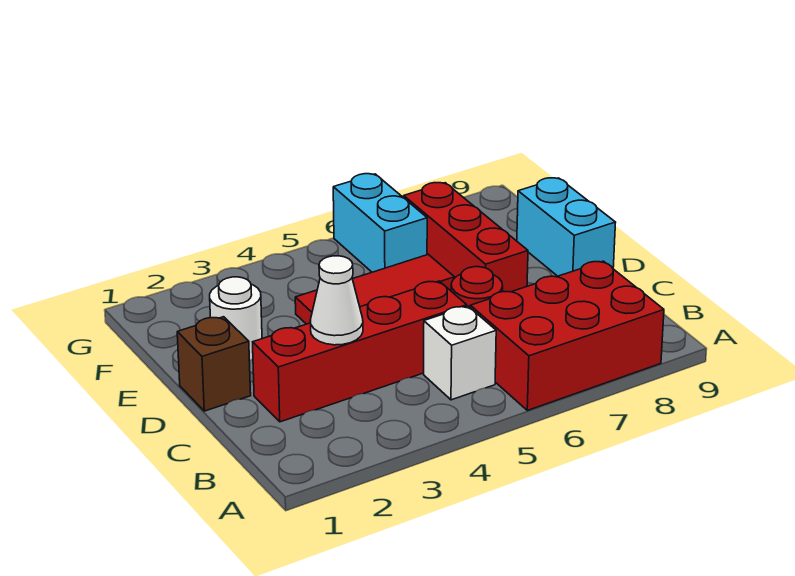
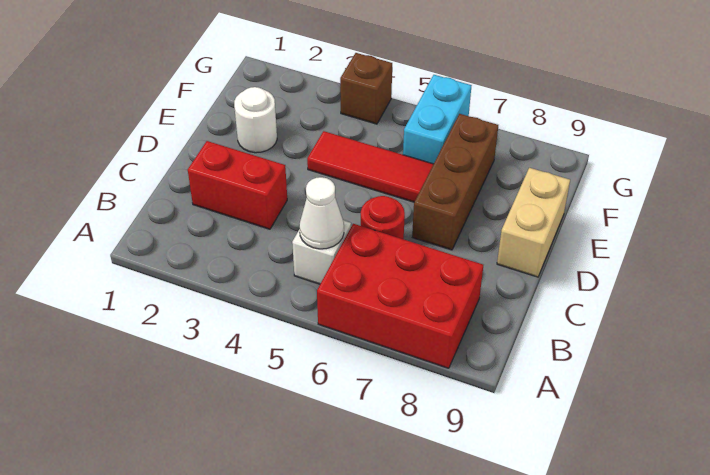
red 1x4 brick [253,281,467,422] -> red 1x2 brick [188,141,287,229]
white 1x1 cone [310,256,363,345] -> white 1x1 cone moved to [299,177,344,249]
brown 1x1 brick [177,317,251,411] -> brown 1x1 brick moved to [340,53,392,124]
red 1x3 brick [404,183,528,292] -> brown 1x3 brick [412,114,498,250]
cyan 1x2 brick [517,178,616,276] -> tan 1x2 brick [497,168,570,277]

